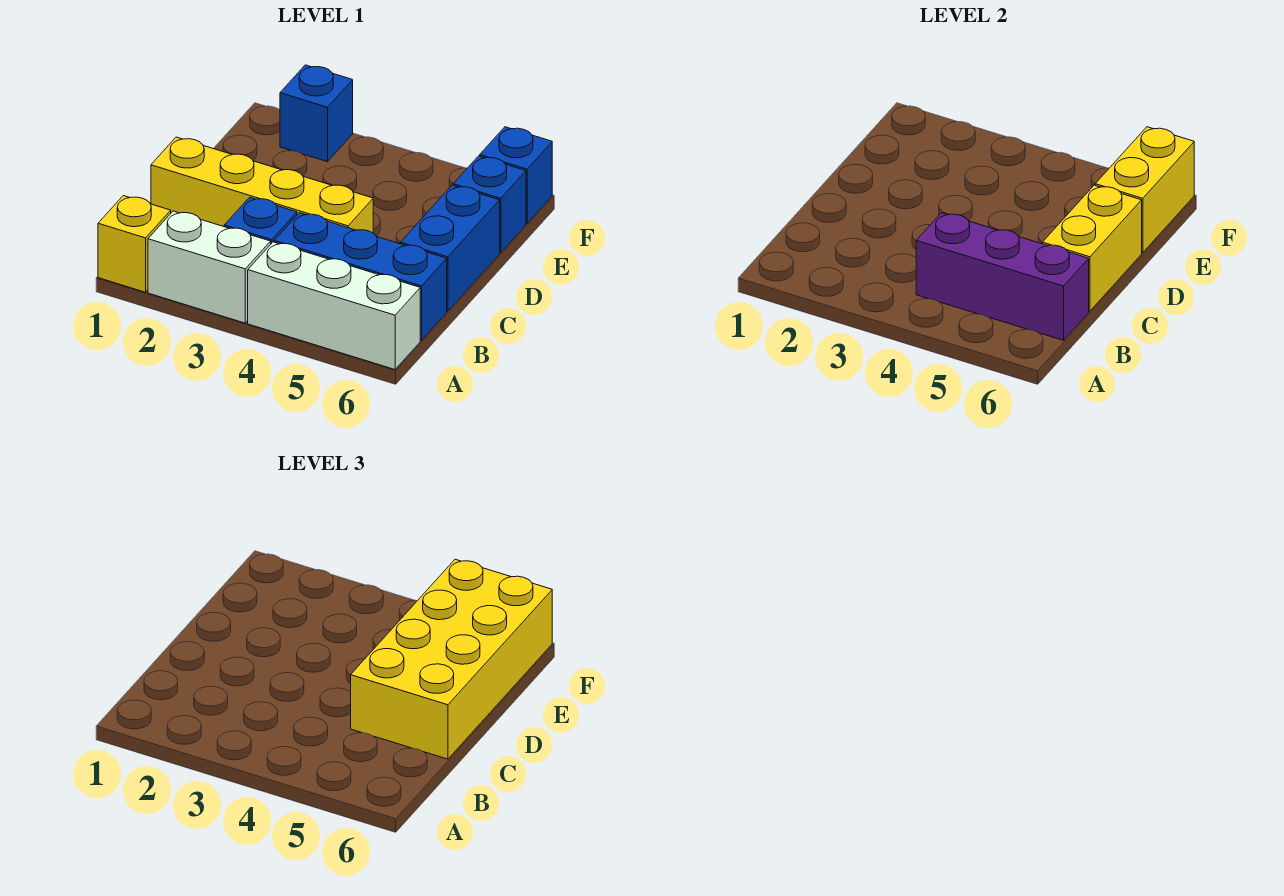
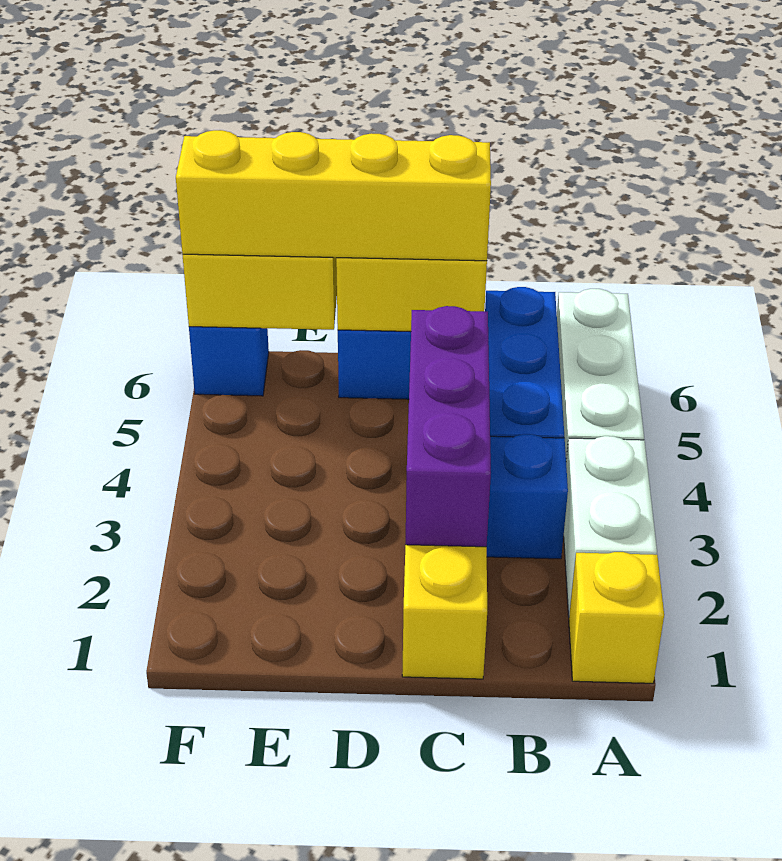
purple 1x3 brick [916,213,1089,340] -> purple 1x3 brick moved to [405,306,491,547]
yellow 2x4 brick [351,559,552,759] -> yellow 1x4 brick [176,130,491,261]
blue 1x1 brick [453,156,526,253] -> none
blue 1x1 brick [280,65,353,162] -> none

